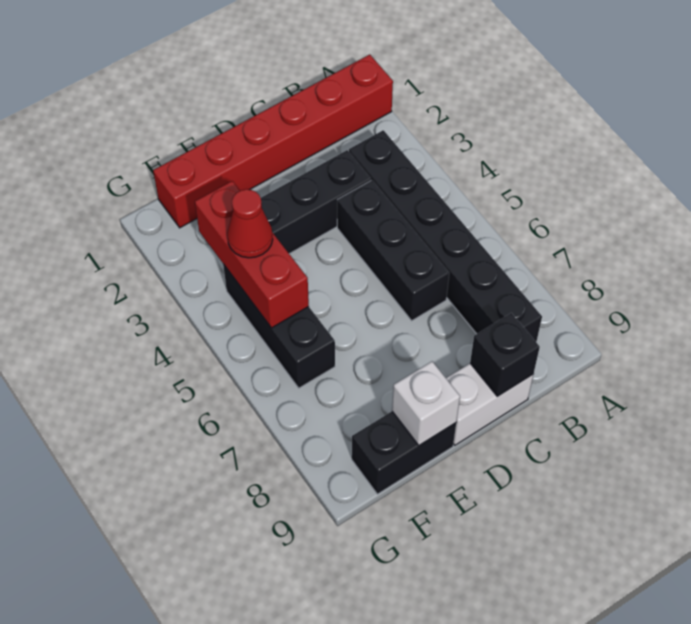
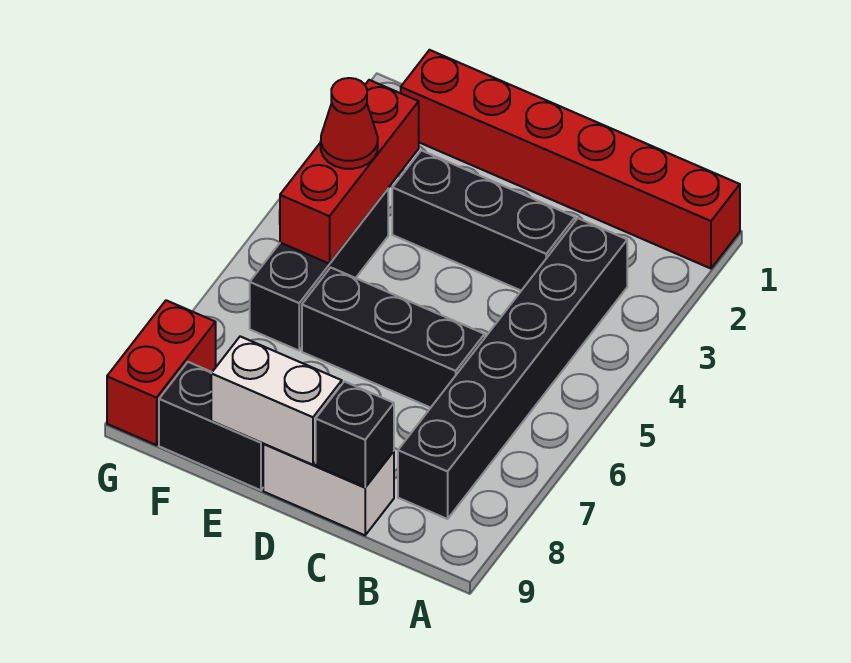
black 1x3 brick [337,180,449,321] -> black 1x3 brick turned to [302,268,485,408]
white 1x1 brick [392,362,460,445] -> white 1x2 brick [211,336,342,465]
none -> red 1x2 brick [107,300,216,445]

